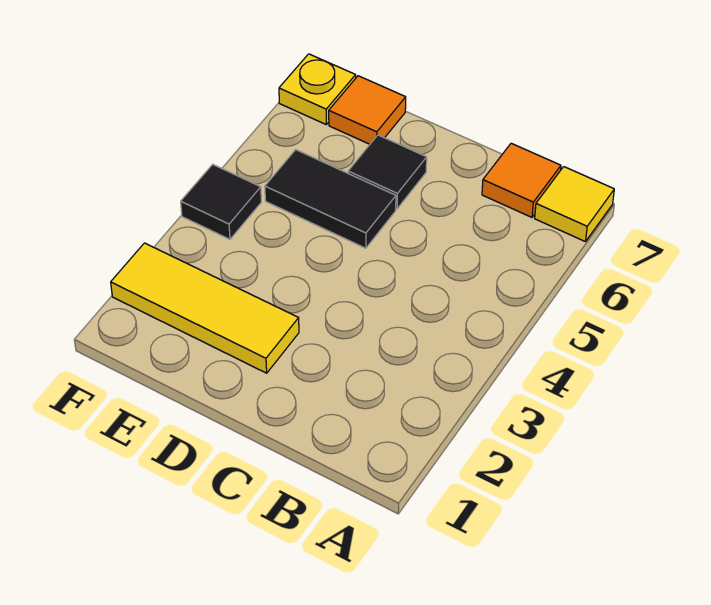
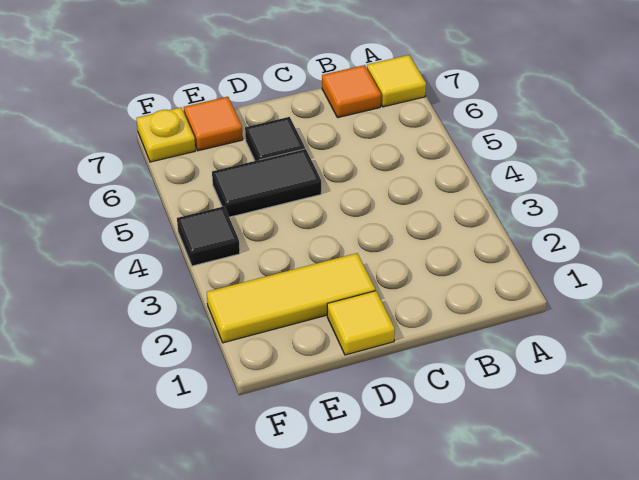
none -> yellow 1x1 tile [327,291,395,355]

